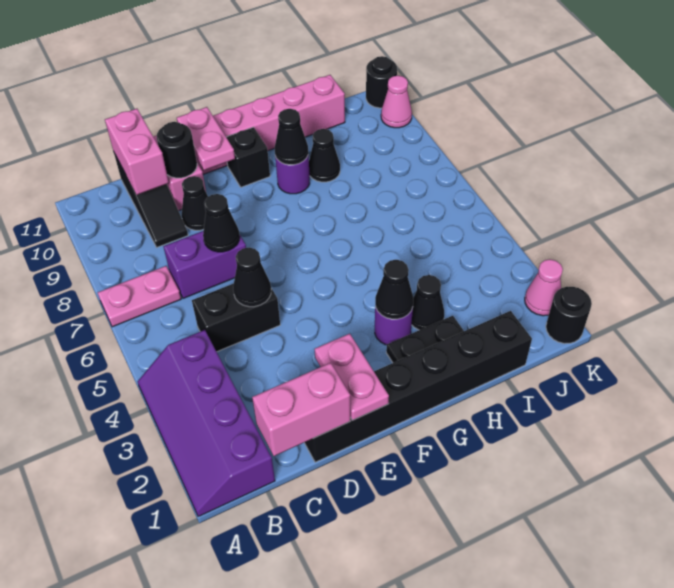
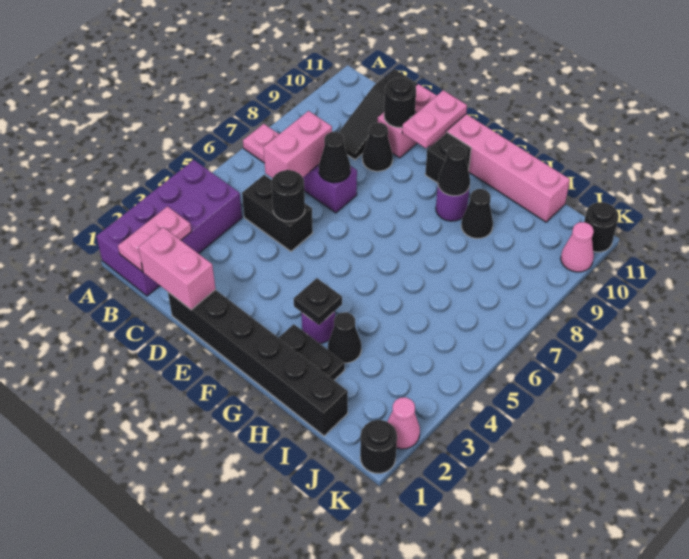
purple 2x4 slope [137,330,275,517] -> purple 2x4 brick [96,160,242,296]
pink 1x2 brick [105,109,169,195] -> pink 1x2 brick moved to [263,111,332,178]
black 1x1 cone [233,248,271,307] -> black 1x1 round brick [271,170,305,221]
pink 1x2 plate [314,334,389,420] -> pink 1x2 plate moved to [118,206,191,271]
black 1x1 cone [375,260,413,319] -> black 1x1 plate [294,278,342,325]

